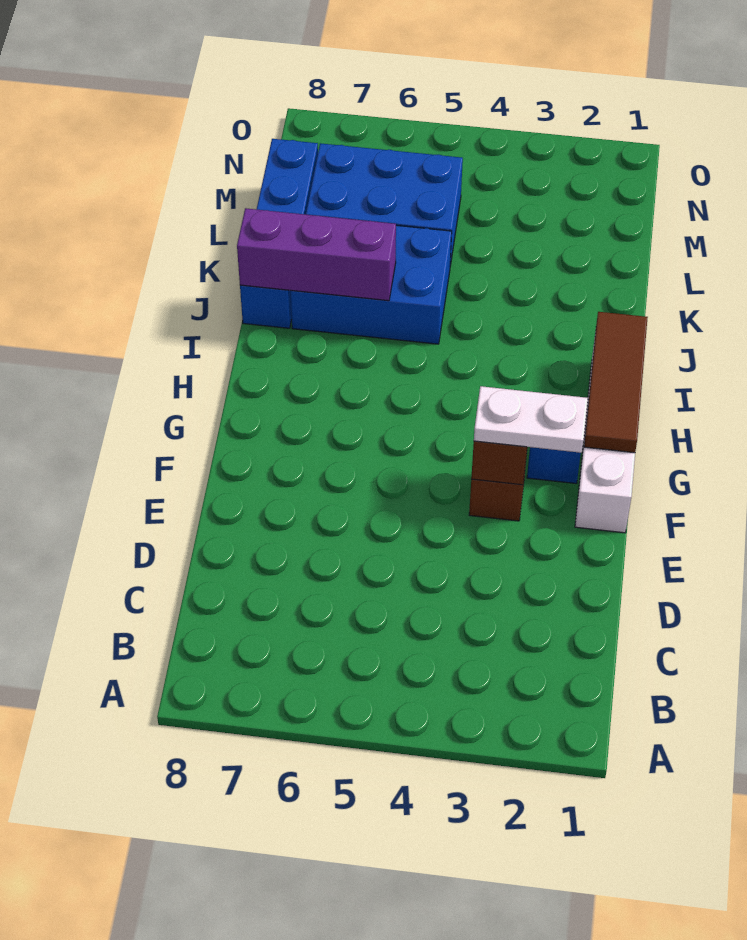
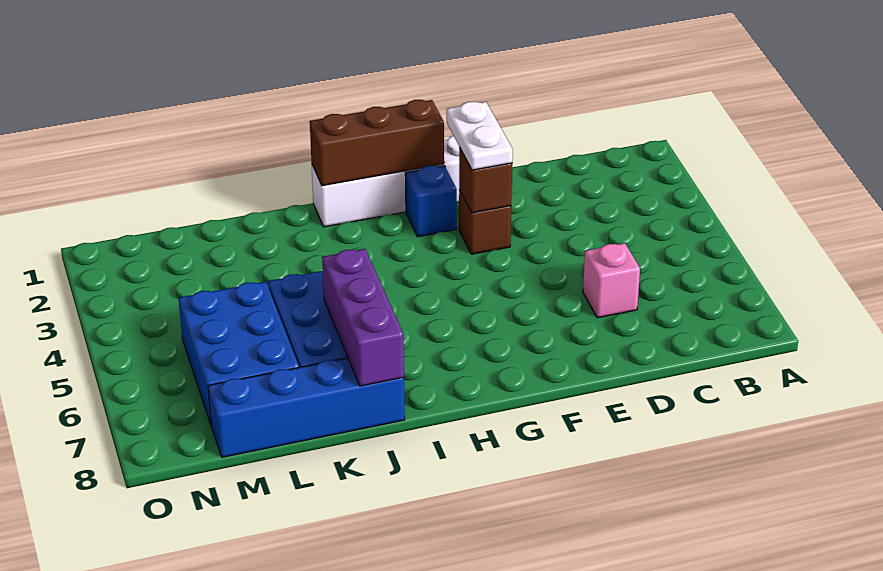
none -> pink 1x1 brick [583,243,640,318]
brown 1x3 tile [584,312,648,453] -> brown 1x3 brick [310,100,444,186]

